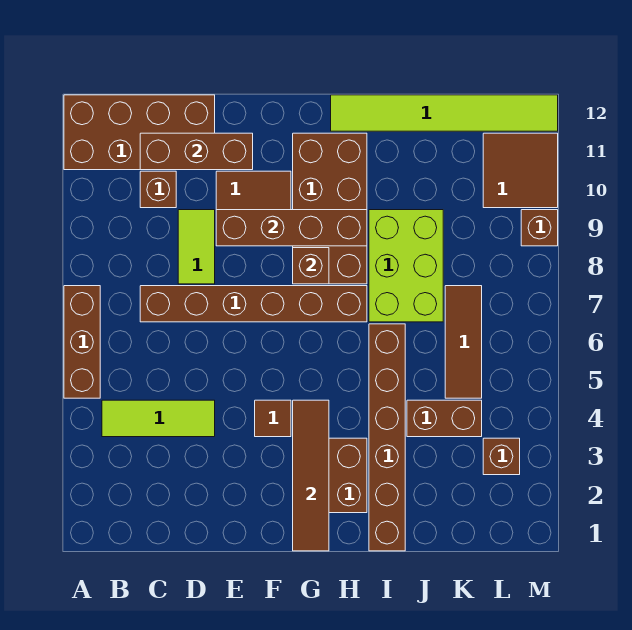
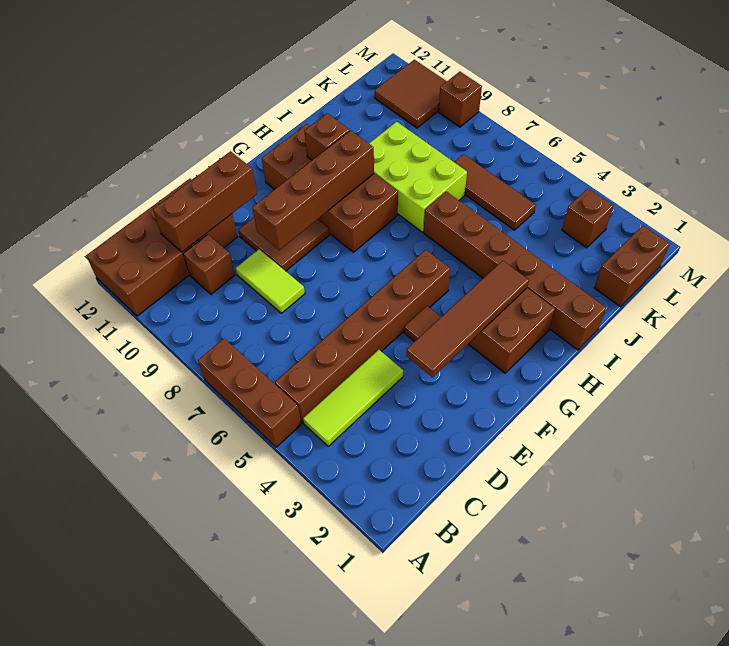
brown 1x6 brick [140,286,367,322] -> brown 1x6 brick moved to [275,250,450,423]
brown 1x4 tile [293,400,329,551] -> brown 1x4 tile turned to [406,261,529,377]
brown 1x1 brick [293,248,329,284] -> brown 1x1 brick moved to [304,113,350,160]
lime 1x6 tile [331,95,558,131] -> none
brown 1x2 brick [407,400,482,437] -> brown 1x2 brick moved to [594,226,670,307]

